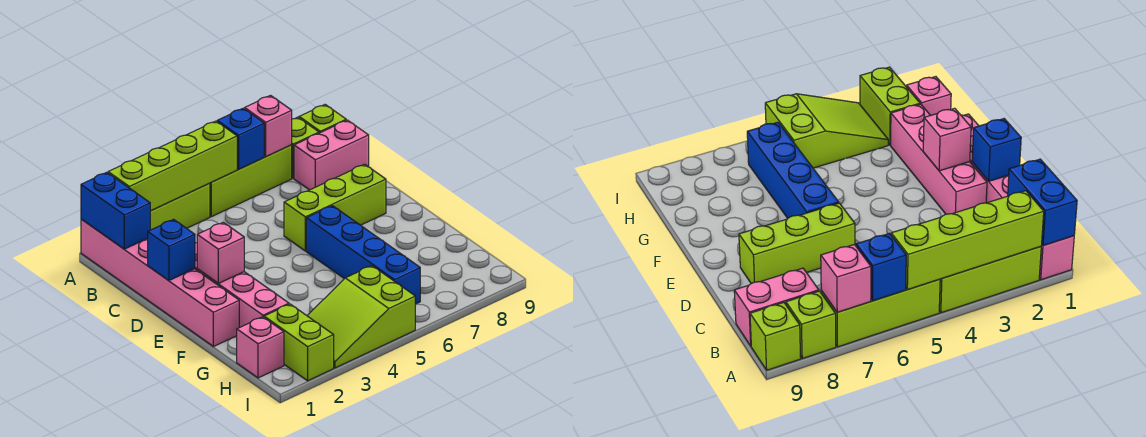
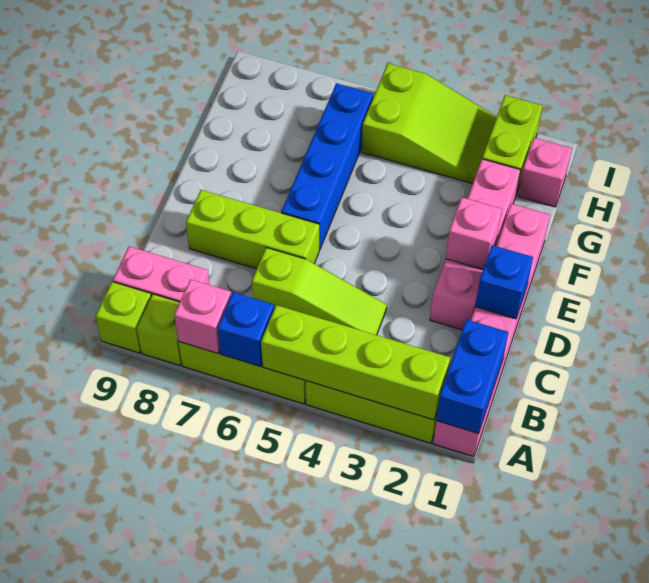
none -> lime 1x3 slope [252,248,387,335]

